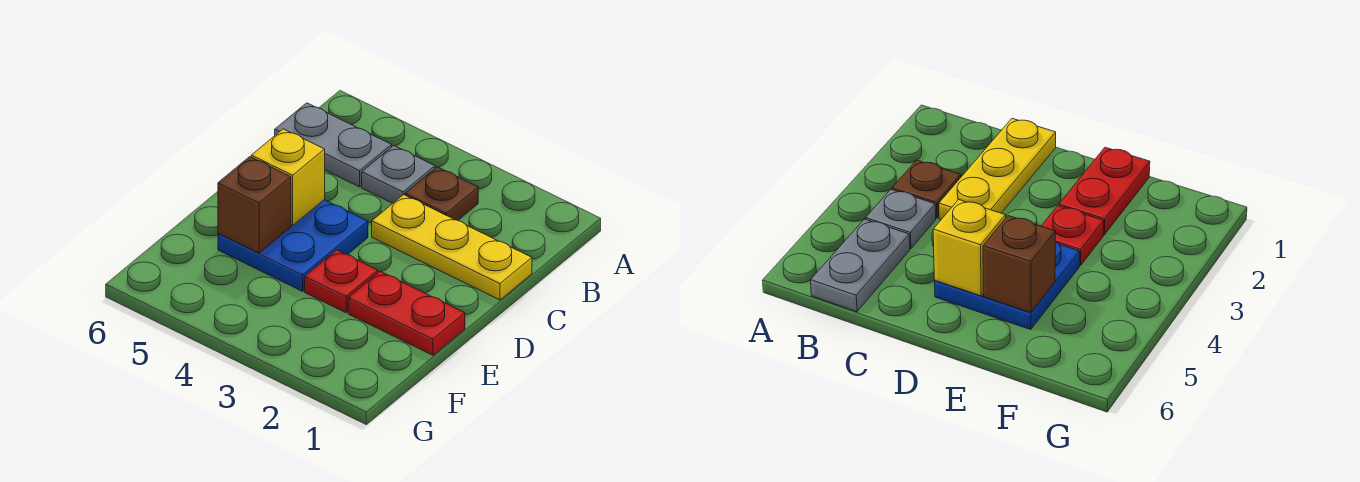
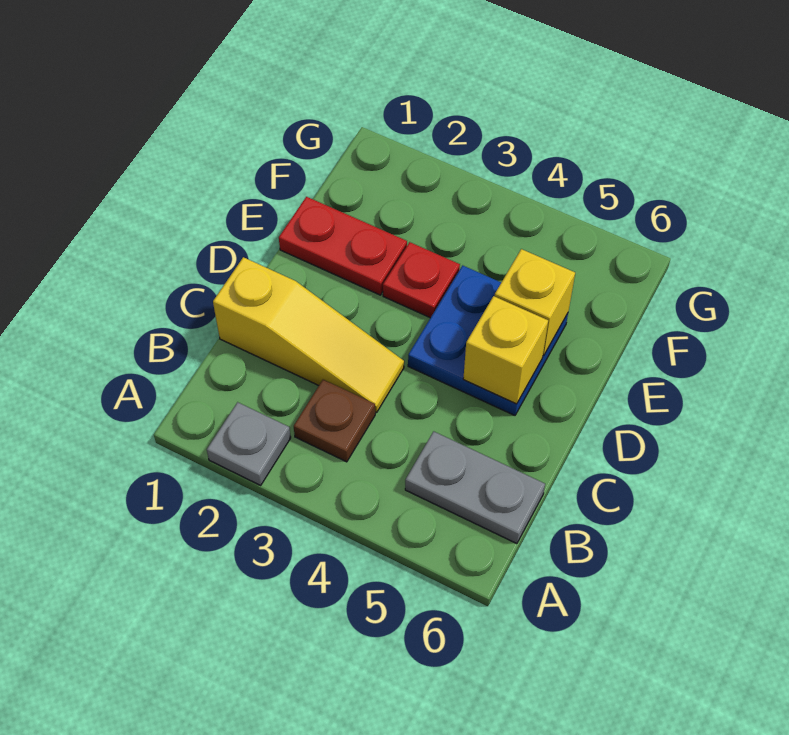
grey 1x1 plate [362,146,435,203] -> grey 1x1 plate moved to [207,402,291,485]
yellow 1x3 plate [372,195,532,300] -> yellow 1x3 slope [213,257,404,413]
brown 1x1 brick [218,157,291,253] -> yellow 1x1 brick [495,249,575,356]

